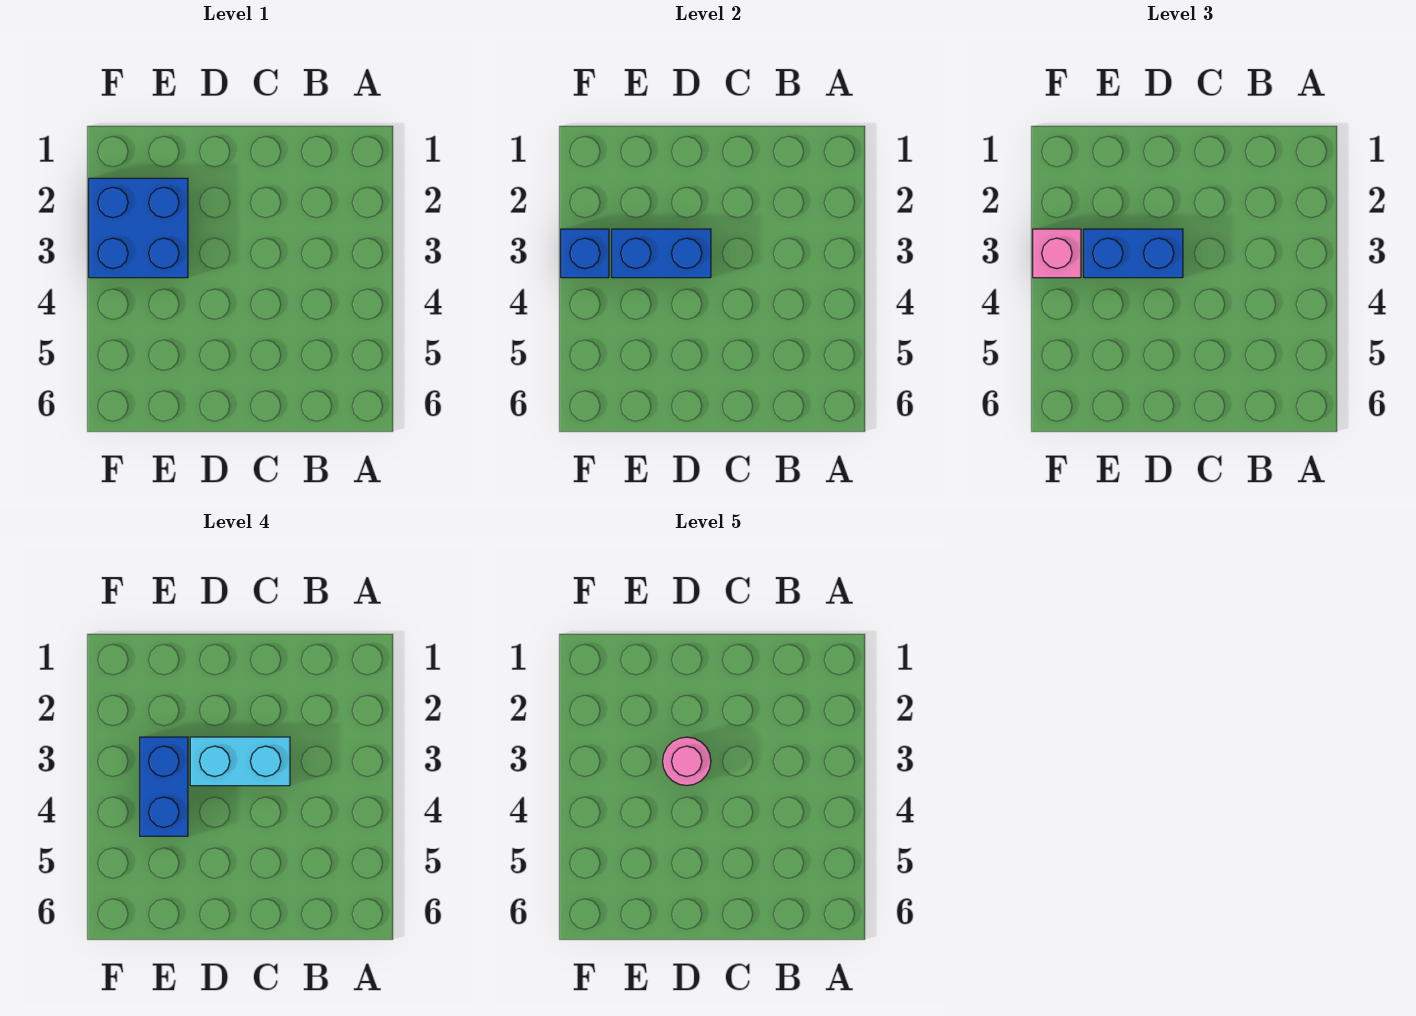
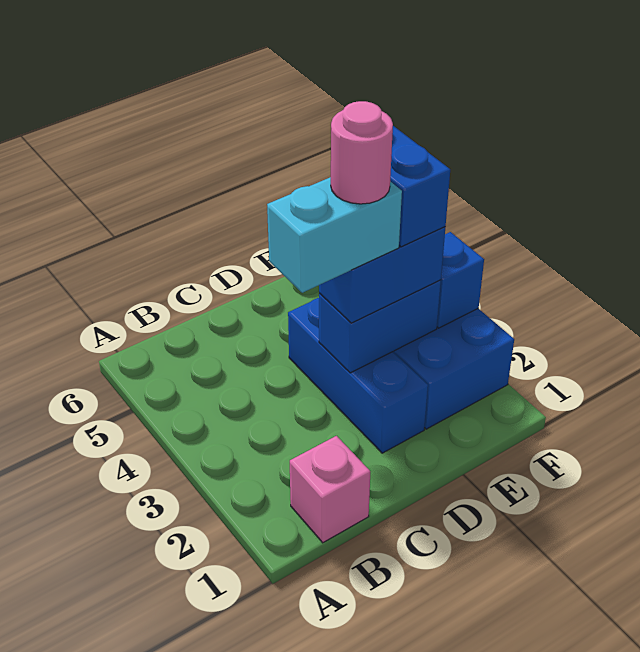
none -> blue 1x3 brick [288,298,428,453]
pink 1x1 brick [1033,229,1081,278] -> pink 1x1 brick moved to [290,436,370,543]

